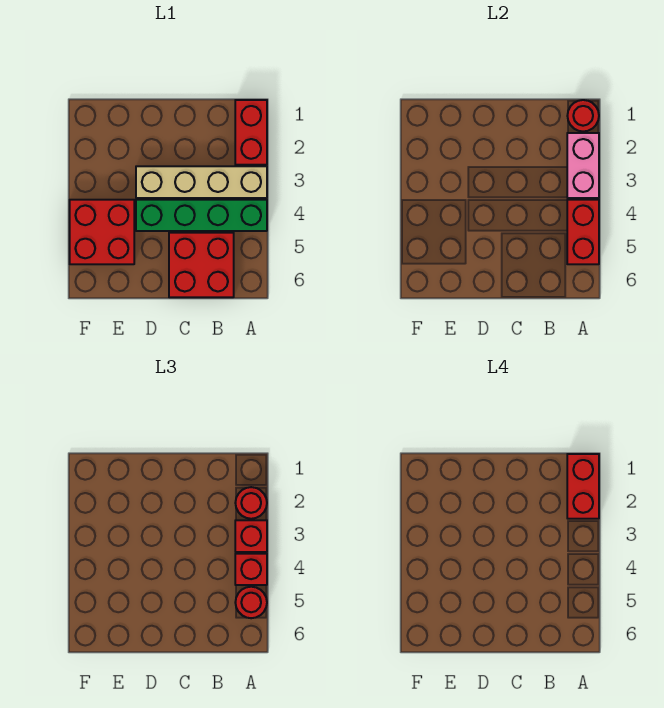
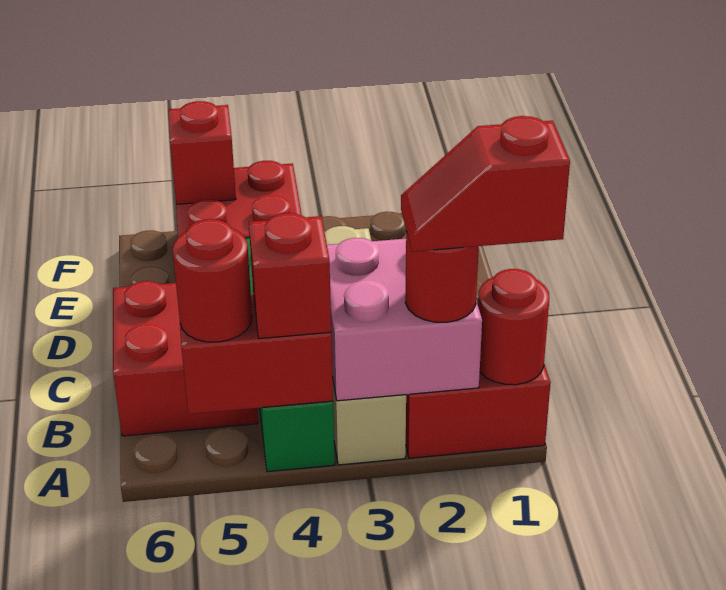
red 1x2 brick [567,454,599,519] -> red 1x2 slope [401,116,570,252]
pink 1x2 brick [567,133,599,198] -> pink 2x2 brick [327,238,482,401]
red 1x1 brick [235,520,267,552] -> red 1x1 brick moved to [168,101,236,204]

